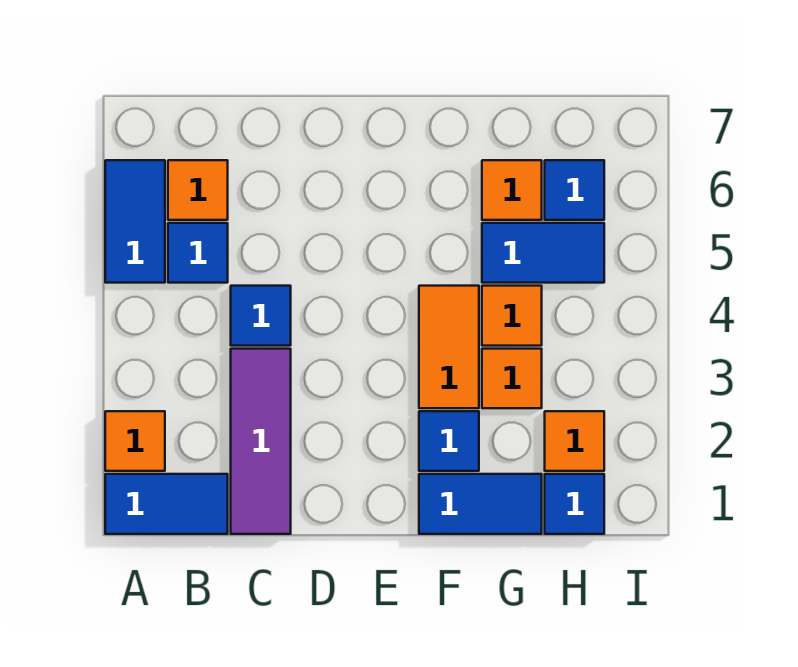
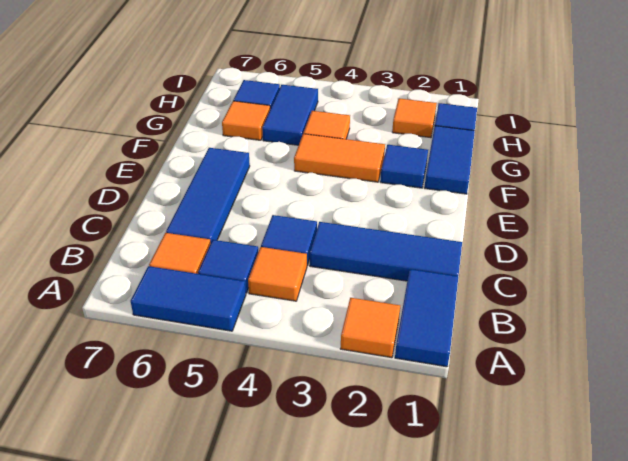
purple 1x3 tile [231,349,291,534] -> blue 1x3 tile [310,222,462,281]
none -> blue 1x3 tile [166,148,250,242]
orange 1x1 tile [482,349,542,408] -> orange 1x1 tile moved to [248,247,307,301]

